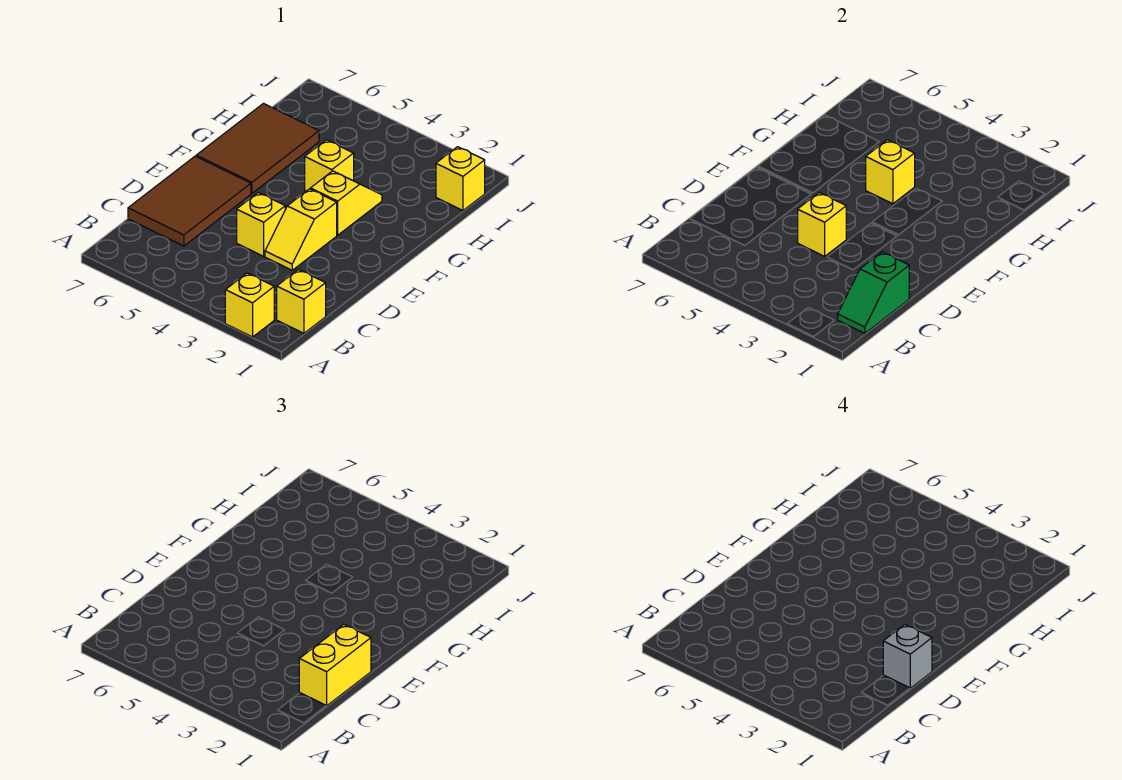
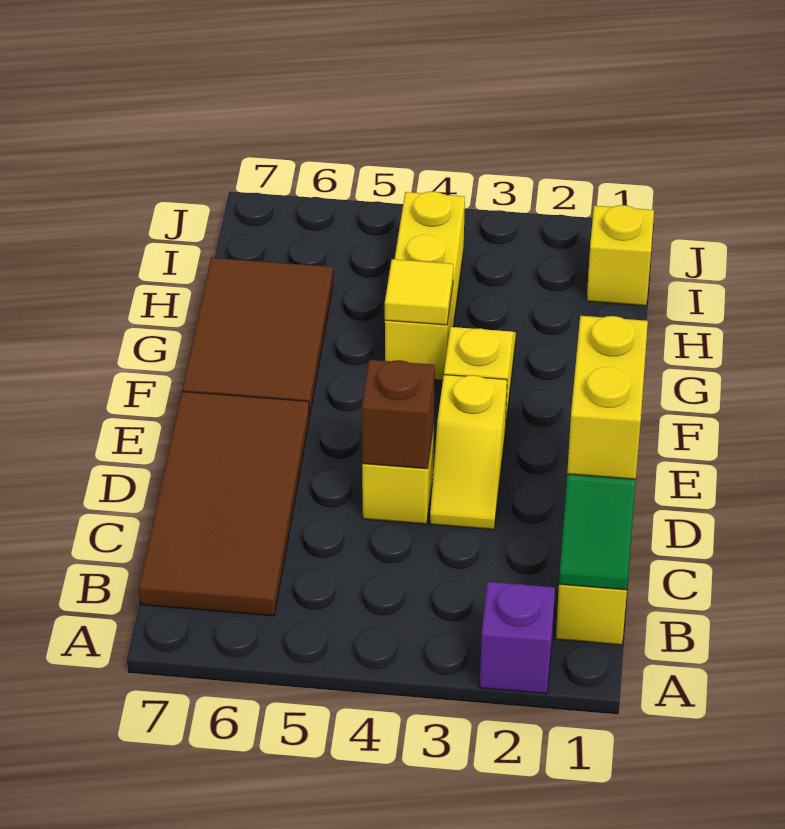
yellow 1x1 brick [225,273,274,337] -> purple 1x1 brick [480,582,555,694]
brown 2x3 tile [128,156,251,246] -> brown 2x4 tile [139,392,309,616]
grey 1x1 brick [883,625,932,688] -> none
yellow 1x1 brick [798,193,846,256] -> brown 1x1 brick [362,360,435,469]
yellow 1x1 brick [305,140,354,191] -> yellow 1x3 brick [385,191,465,380]
yellow 1x1 brick [866,140,915,204] -> yellow 1x1 tile [385,259,453,325]

